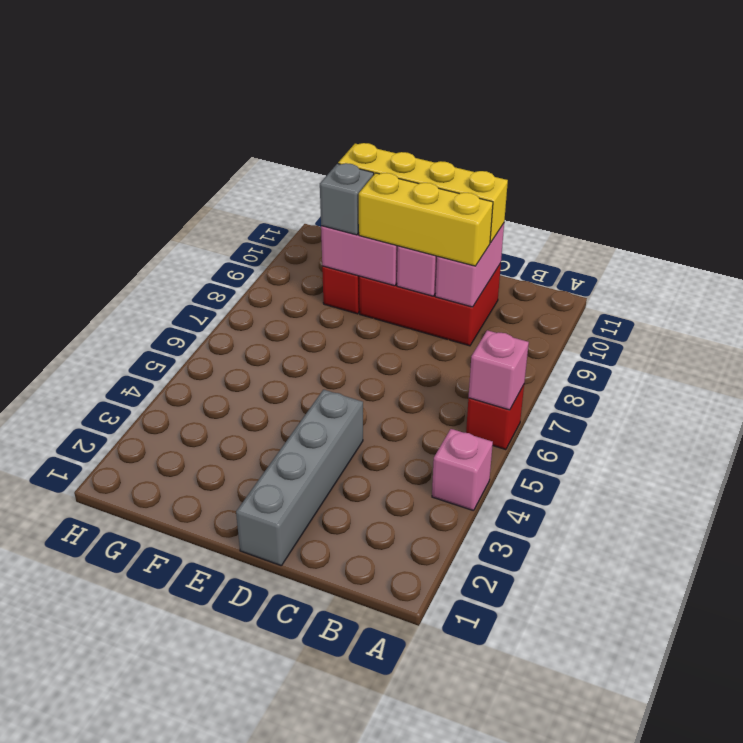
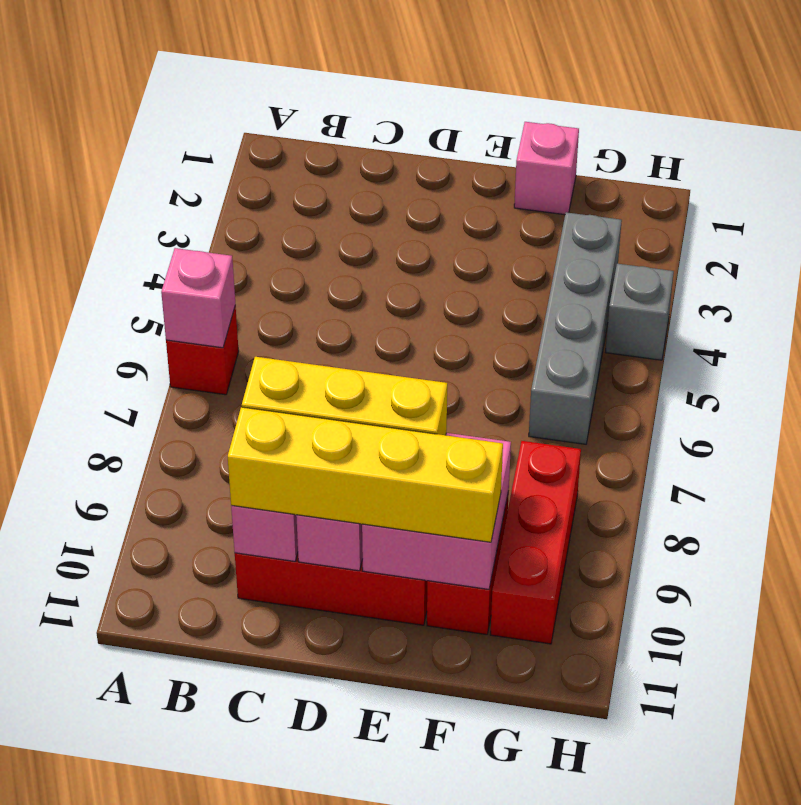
pink 1x1 brick [432,429,493,511] -> pink 1x1 brick moved to [514,122,579,215]
grey 1x4 brick [236,390,363,565] -> grey 1x4 brick moved to [529,212,622,444]
grey 1x1 brick [320,163,374,235] -> grey 1x1 brick moved to [606,264,674,360]
none -> red 1x3 brick [491,441,581,644]

